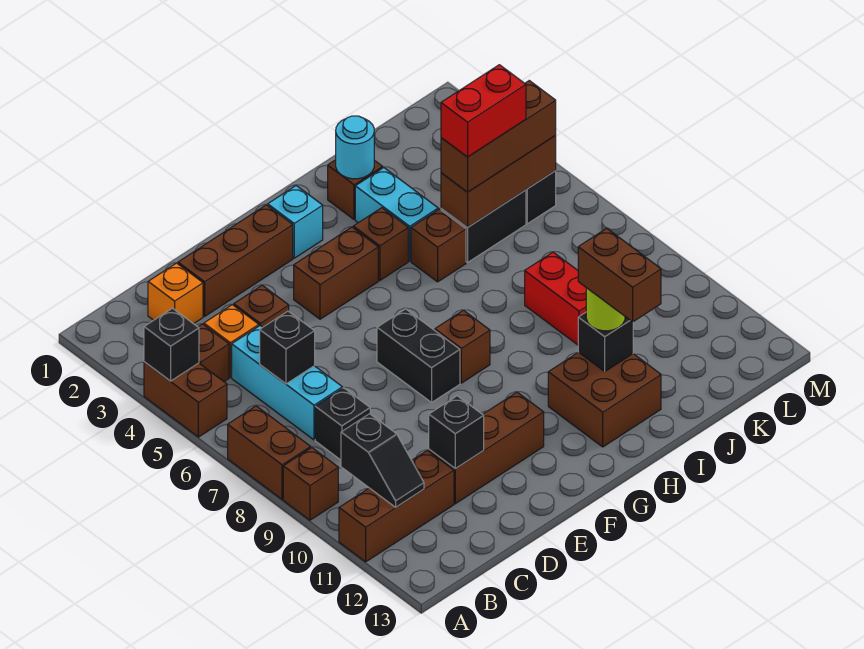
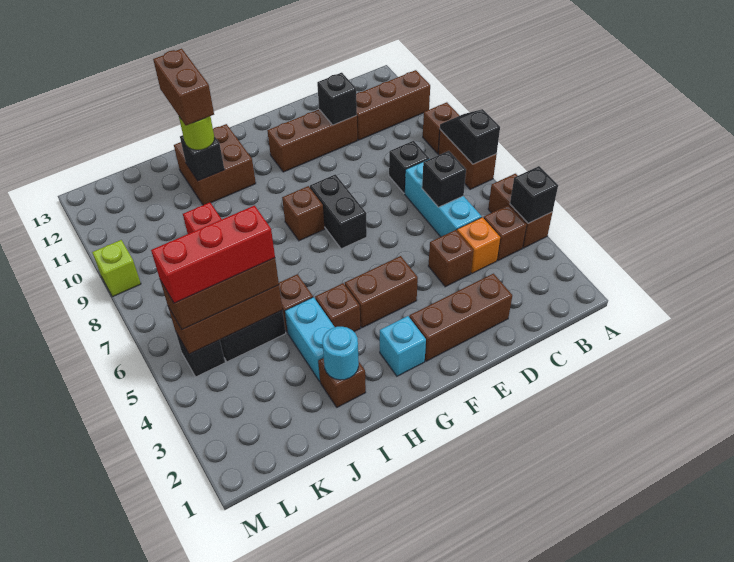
black 1x2 slope [341,414,424,507] -> black 1x2 slope moved to [440,109,500,164]
orange 1x1 brick [148,263,203,324] -> none
red 1x2 brick [441,65,526,157] -> red 1x3 brick [151,206,275,303]
none -> lime 1x1 brick [92,240,141,297]

